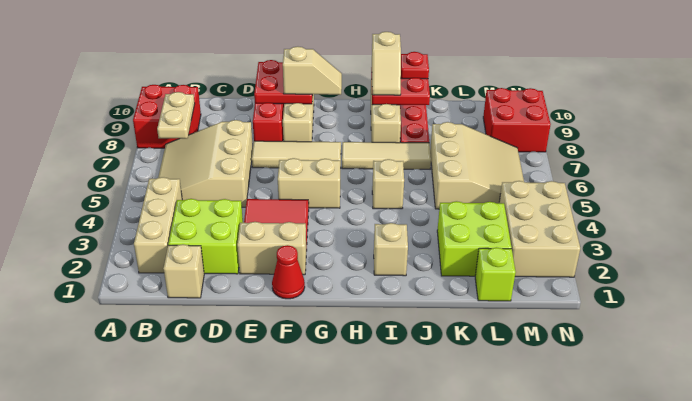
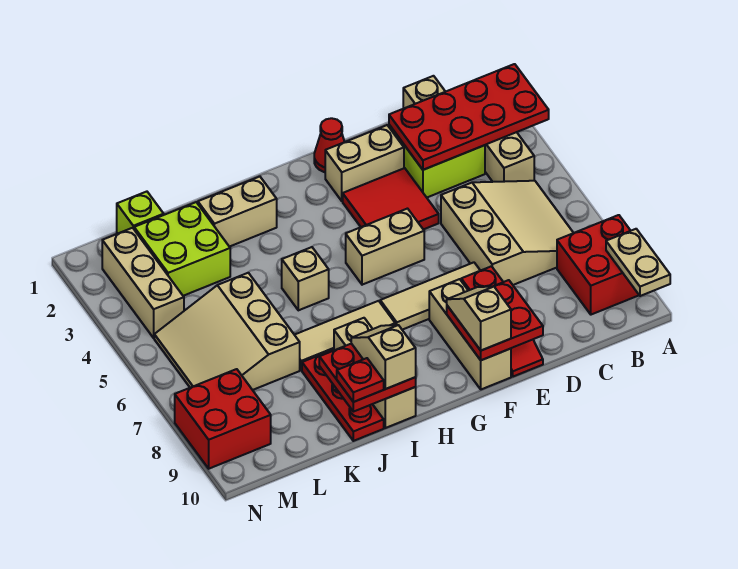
none -> red 2x4 plate [389,64,549,170]
tan 1x2 plate [157,92,195,139] -> tan 1x2 plate moved to [606,229,670,296]
tan 1x2 slope [283,47,342,95] -> tan 1x2 slope turned to [447,286,511,351]
tan 1x1 brick [374,223,408,276] -> tan 1x2 brick [198,176,277,247]
tan 2x3 brick [499,181,580,277] -> tan 1x3 brick [102,228,184,338]

